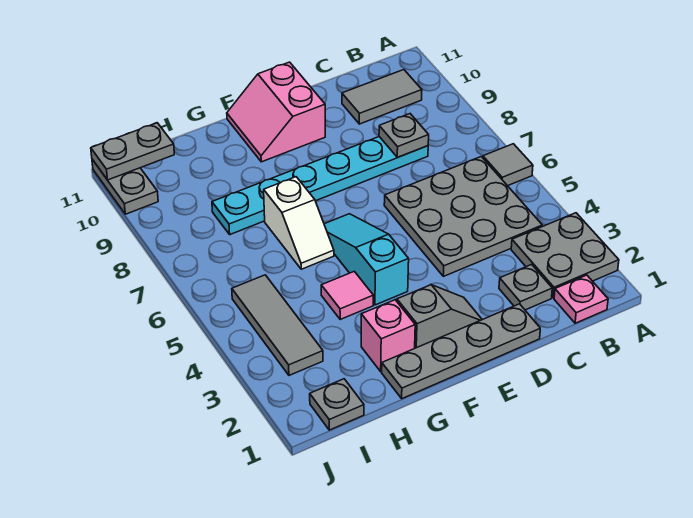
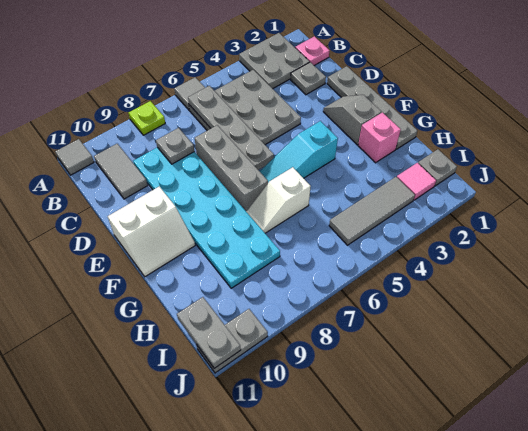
none -> lime 1x1 plate [129,101,165,135]
none -> grey 1x1 tile [55,139,94,175]
none -> grey 1x4 plate [188,86,274,170]
cyan 1x6 plate [212,137,428,234] -> cyan 2x6 plate [133,147,280,288]
none -> grey 1x3 brick [195,125,268,211]
pink 2x2 slope [227,62,325,162] -> white 2x2 slope [108,186,195,277]
pink 1x1 tile [321,271,373,319] -> pink 1x1 tile moved to [397,163,436,200]
white 1x2 slope [264,177,334,269] -> white 1x2 slope turned to [246,167,311,233]

